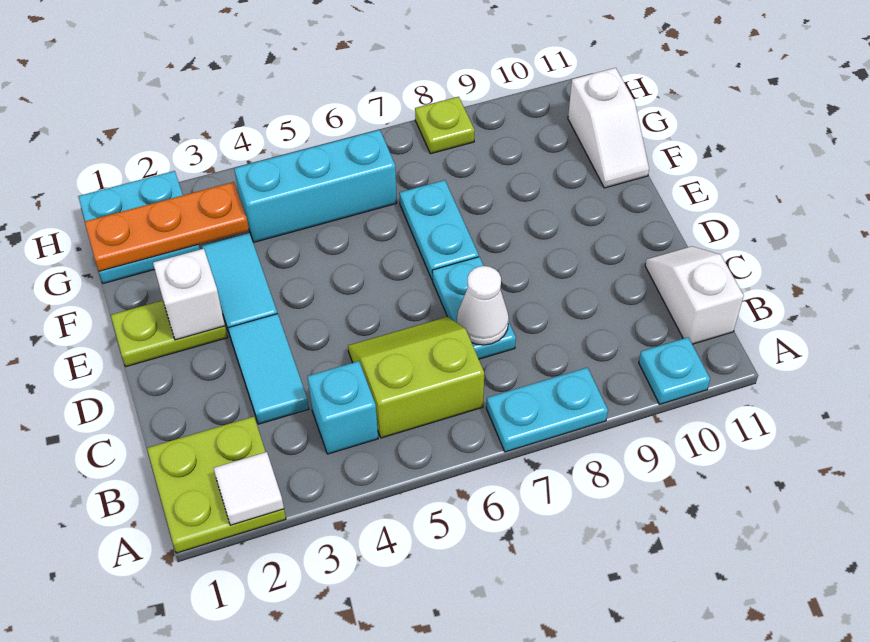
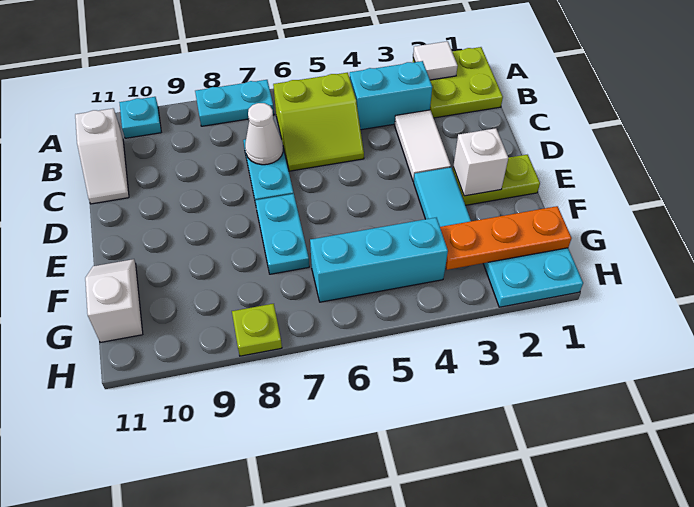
cyan 1x1 brick [307,361,378,454] -> cyan 1x2 brick [350,61,432,130]
cyan 1x2 tile [228,314,309,424] -> white 1x2 tile [395,110,451,182]

